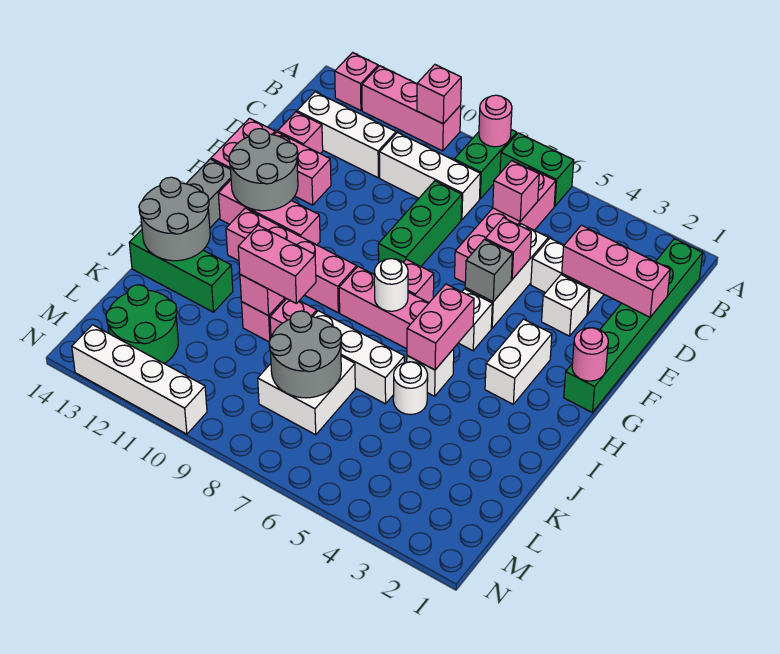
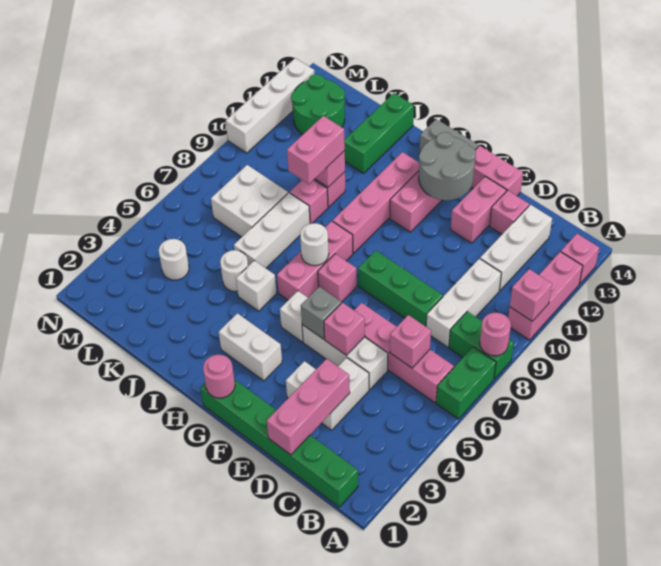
pink 1x2 brick [407,284,474,370] -> none
grey 2x2 round brick [139,177,210,261] -> none
grey 2x2 round brick [269,311,341,398] -> none
none -> white 1x1 round brick [159,239,189,280]

